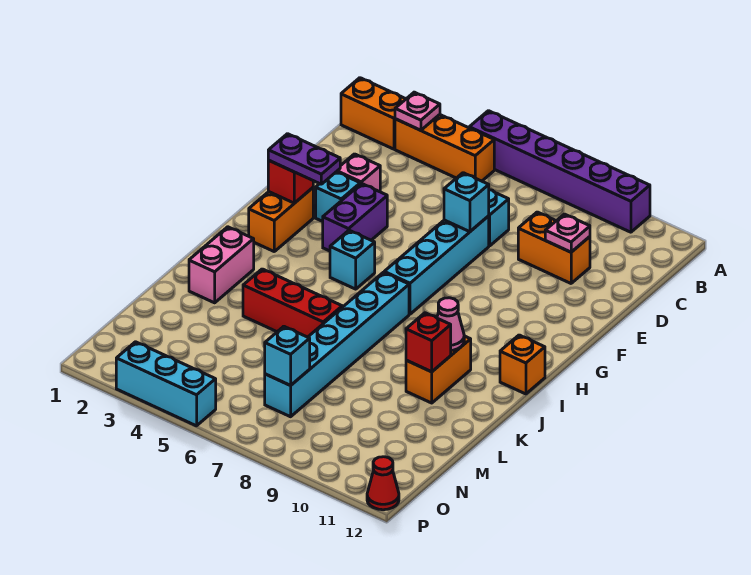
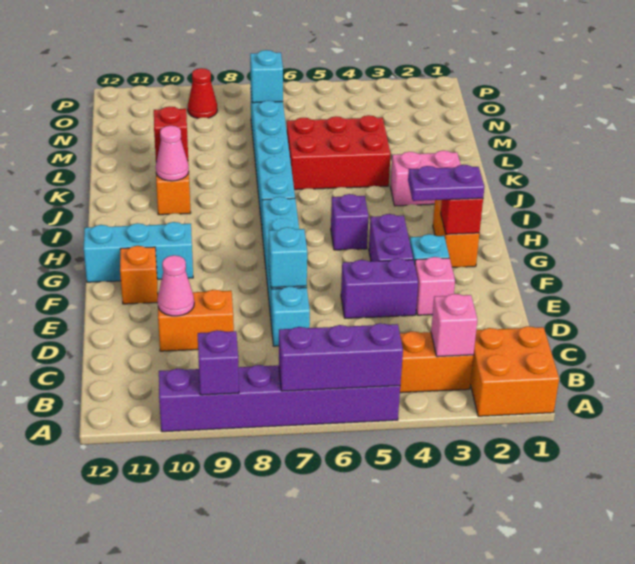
none -> purple 1x3 brick [279,323,403,391]
none -> purple 1x1 brick [198,330,239,395]
orange 1x2 brick [341,78,406,149] -> orange 2x2 brick [470,326,559,416]
pink 1x1 plate [395,92,440,130] -> pink 1x1 brick [431,294,478,357]
pink 1x1 plate [545,214,590,252] -> pink 1x1 cone [158,255,194,316]
none -> purple 1x2 brick [341,258,418,318]
cyan 1x1 brick [330,230,375,289] -> purple 1x1 brick [331,194,369,250]
orange 1x1 brick [500,335,545,394] -> orange 1x1 brick moved to [120,246,158,304]
pink 1x2 brick [189,227,254,303] -> pink 1x2 brick turned to [390,151,461,206]
red 1x3 brick [243,269,342,337] -> red 2x3 brick [287,115,391,190]
cyan 1x3 brick [116,342,216,426] -> cyan 1x3 brick moved to [84,222,193,282]
red 1x1 cone [367,457,399,510] -> red 1x1 cone moved to [188,68,217,118]

